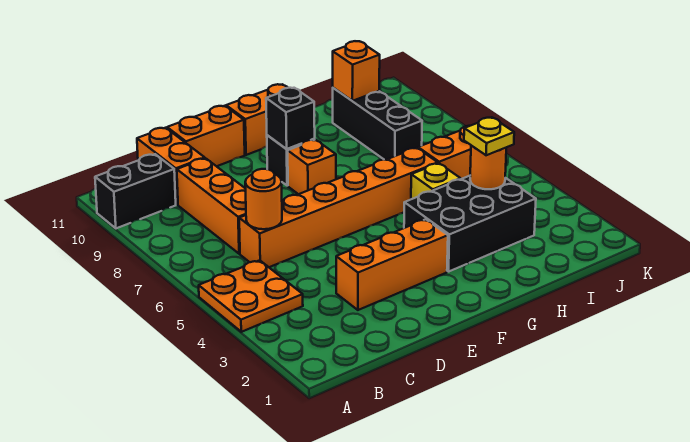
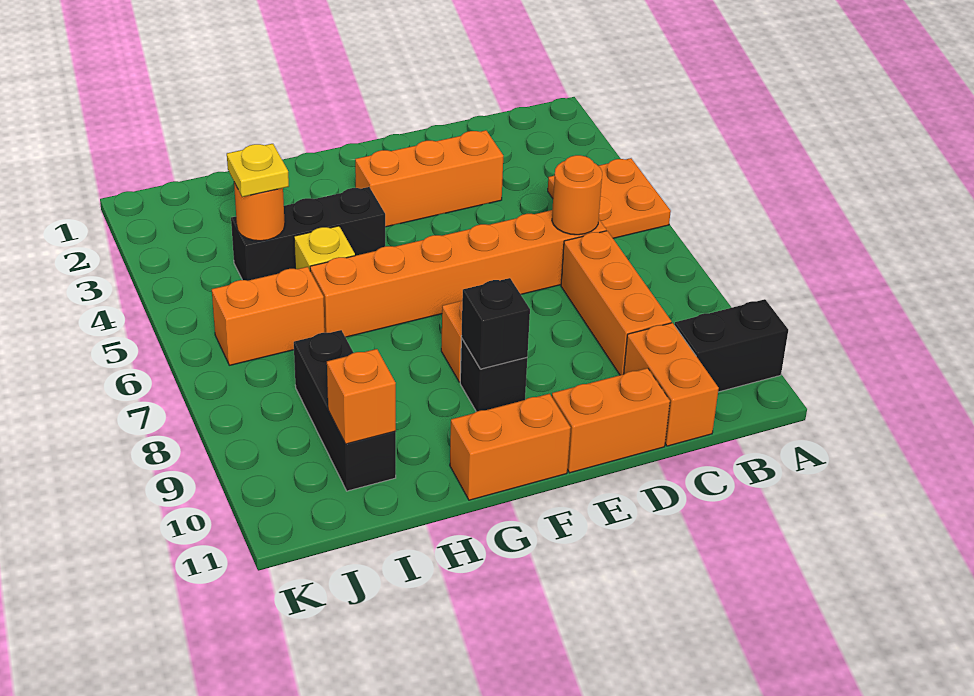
black 2x3 brick [404,176,536,272] -> black 1x3 brick [231,187,385,281]

